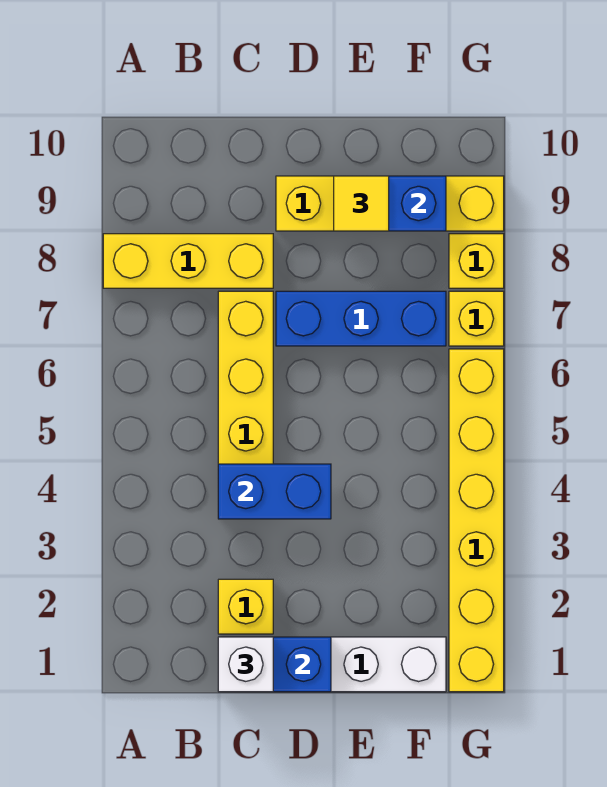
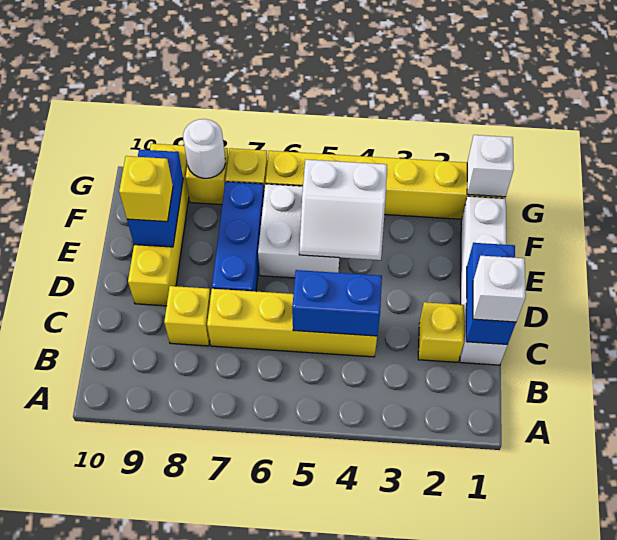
yellow 1x3 brick [103,234,273,288] -> yellow 1x1 brick [164,286,211,346]
blue 1x2 brick [218,464,331,519] -> blue 1x2 brick turned to [292,270,382,336]
none -> white 2x2 slope [299,160,387,260]
none -> white 2x2 brick [258,184,340,278]
yellow 1x1 tile [334,176,389,231] -> yellow 1x1 brick [119,156,173,222]
none -> white 1x1 brick [467,135,514,197]
none -> white 1x1 round brick [183,119,226,178]

